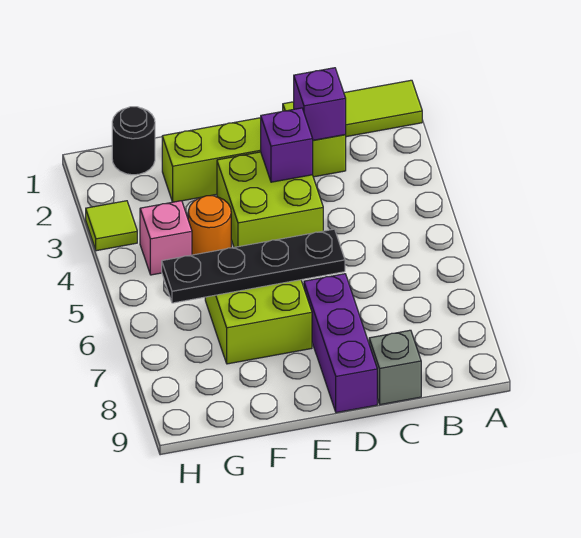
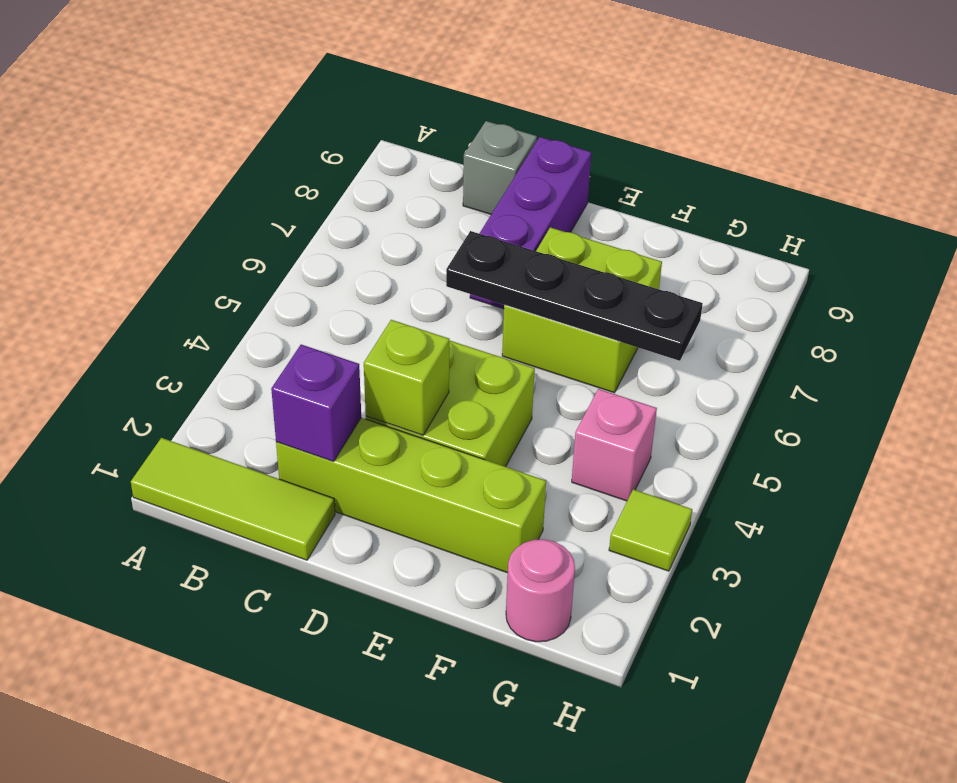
purple 1x1 brick [261,108,313,182] -> lime 1x1 brick [364,320,449,435]
orange 1x1 round brick [188,196,231,255] -> none
black 1x1 round brick [112,107,155,175] -> pink 1x1 round brick [506,539,575,642]

